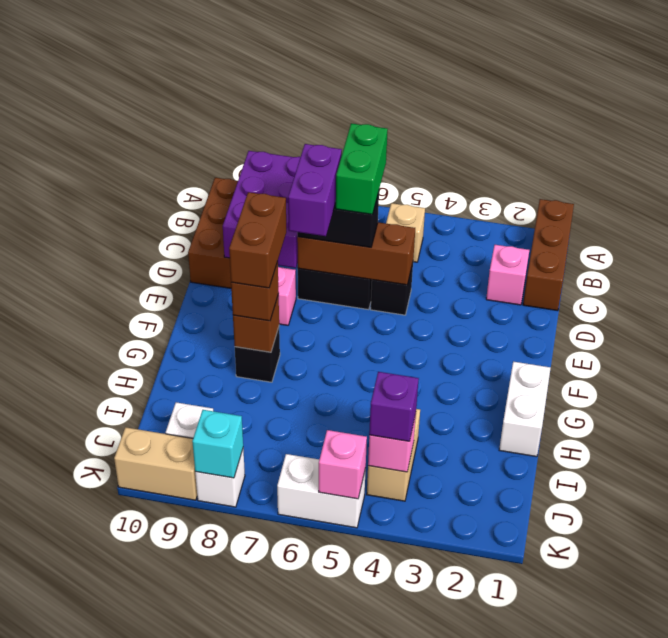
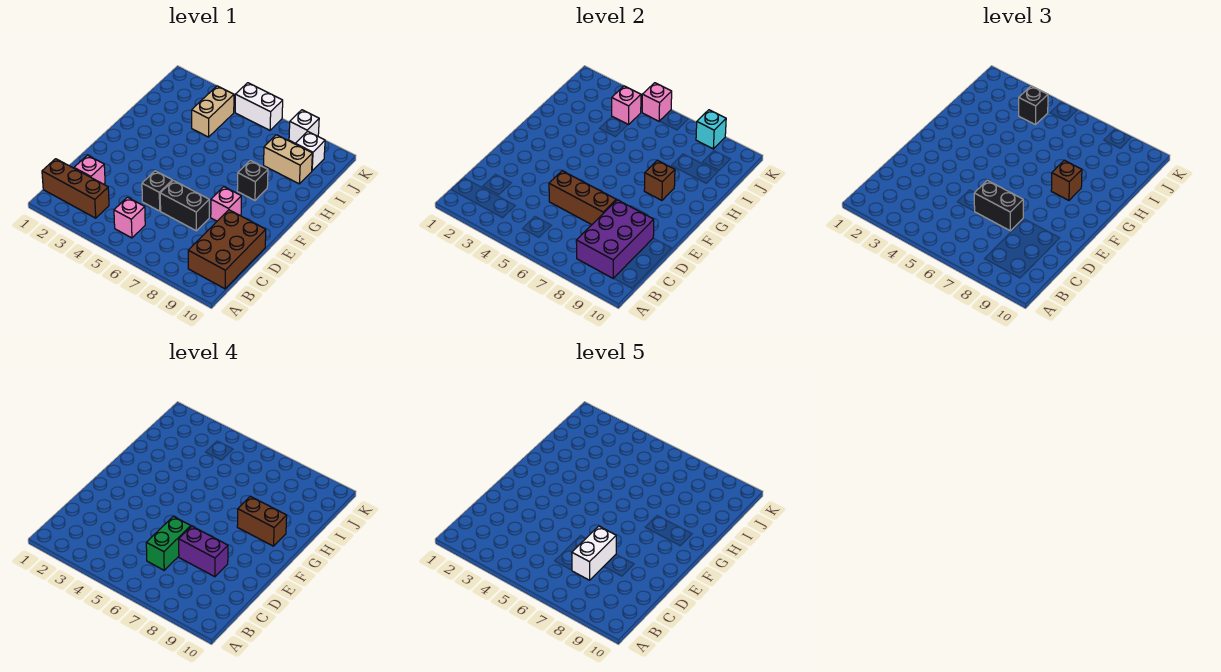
brown 1x3 brick [523,199,574,311] -> brown 1x3 brick turned to [42,159,109,218]
tan 1x1 brick [386,203,425,262] -> pink 1x1 brick [114,197,145,238]
purple 1x2 brick [288,144,342,236] -> purple 1x2 brick turned to [179,526,228,577]
brown 1x2 brick [229,192,286,288] -> brown 1x2 brick turned to [237,496,287,546]
white 1x2 brick [499,362,551,457] -> white 1x2 brick moved to [572,526,616,580]
purple 1x1 brick [369,372,419,441] -> black 1x1 brick [1019,86,1048,125]
tan 1x2 brick [114,427,197,500] -> tan 1x2 brick moved to [264,135,312,184]

